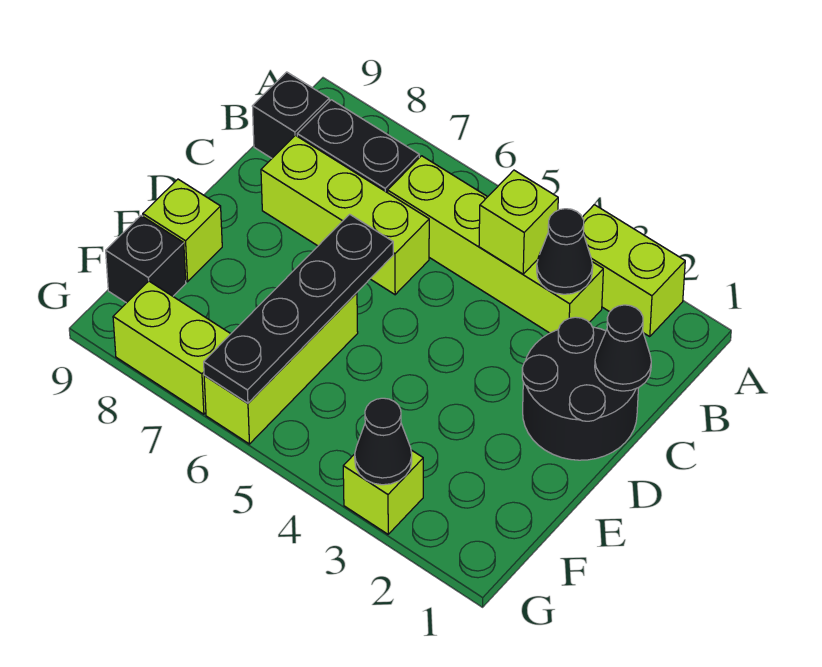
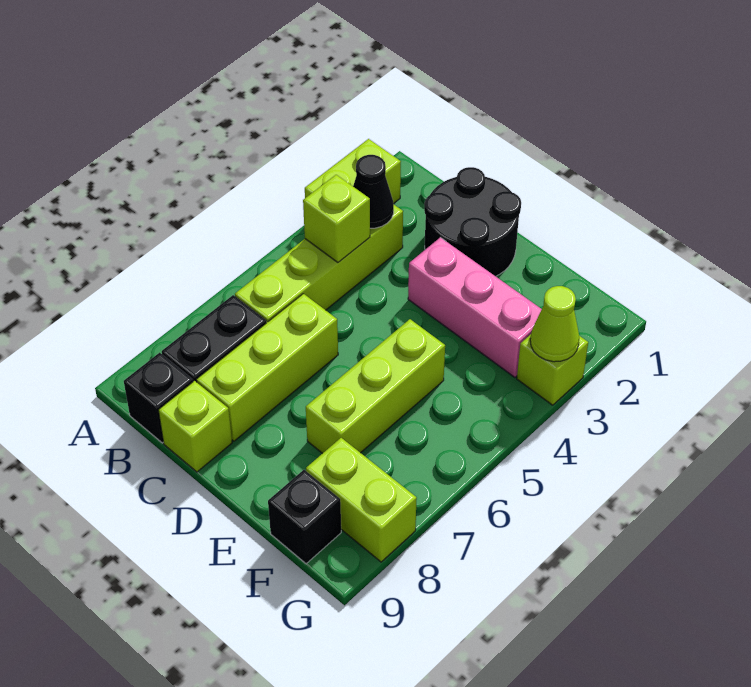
black 1x1 cone [595,305,651,391] -> none
none -> pink 1x3 brick [408,237,542,377]
black 1x4 plate [204,214,393,403] -> none
lime 1x3 brick [204,293,358,444] -> lime 1x3 brick turned to [306,319,445,454]
lime 1x1 brick [143,179,222,282] -> lime 1x1 brick moved to [158,381,232,472]
black 1x1 cone [355,398,412,485] -> lime 1x1 cone [530,286,579,362]
lime 1x2 brick [113,281,230,414] -> lime 1x2 brick turned to [306,438,417,562]

